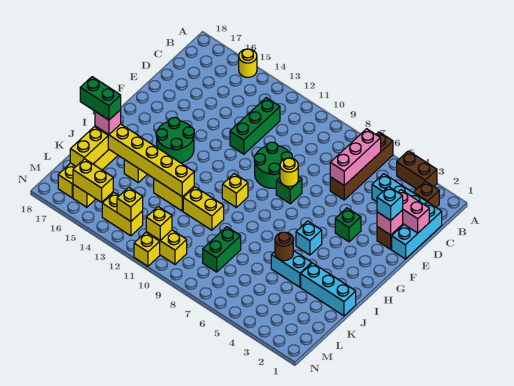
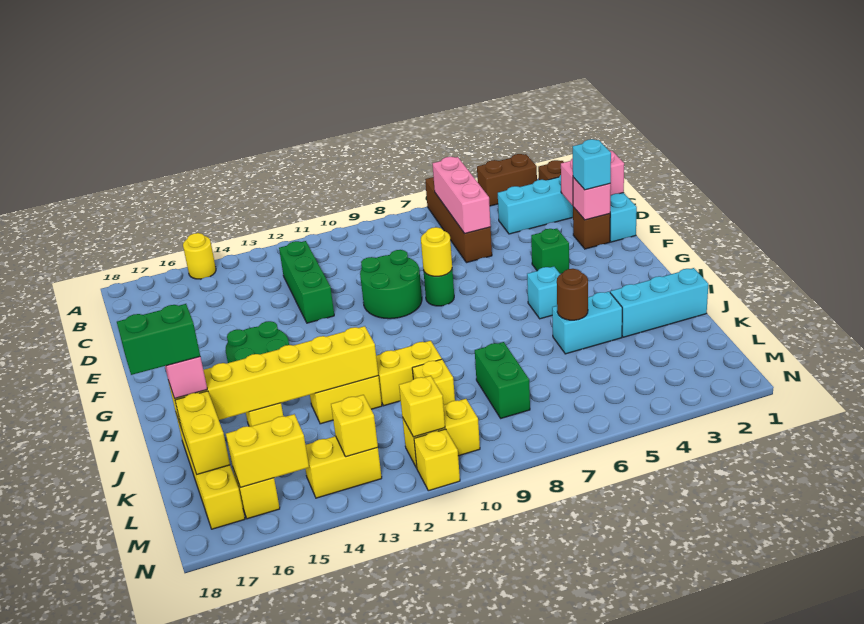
green 1x1 brick [276,176,302,204] -> green 1x1 round brick [423,270,454,306]
yellow 1x1 brick [222,174,248,207] -> yellow 1x1 brick moved to [412,359,455,405]

